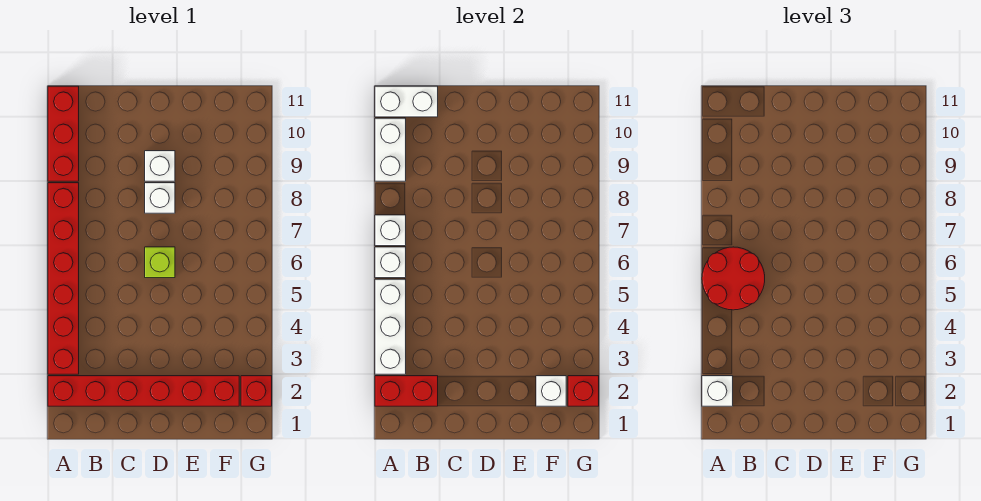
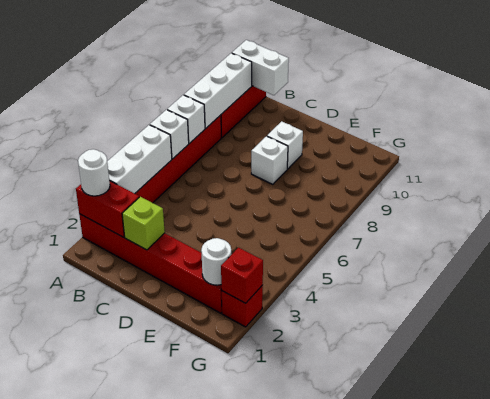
white 1x1 brick [702,376,733,406] -> white 1x1 round brick [78,149,110,196]
red 2x2 round brick [702,247,765,310] -> none
white 1x2 brick [375,118,406,181] -> white 1x3 brick [184,53,252,128]
lime 1x1 brick [145,247,175,278] -> lime 1x1 brick moved to [122,197,165,250]
white 1x1 brick [536,376,566,406] -> white 1x1 round brick [201,238,231,285]

